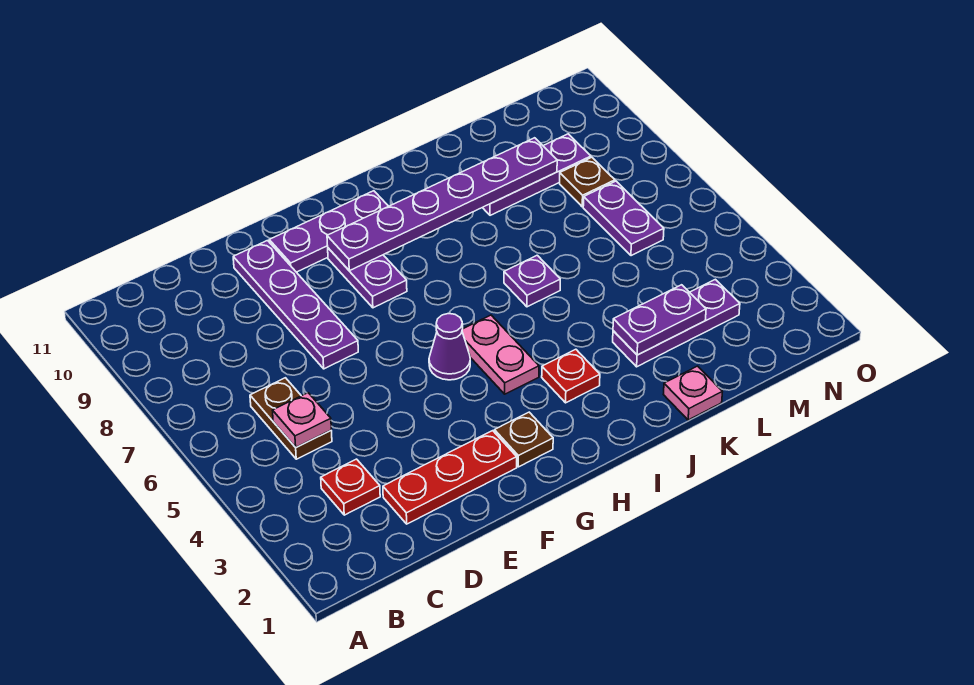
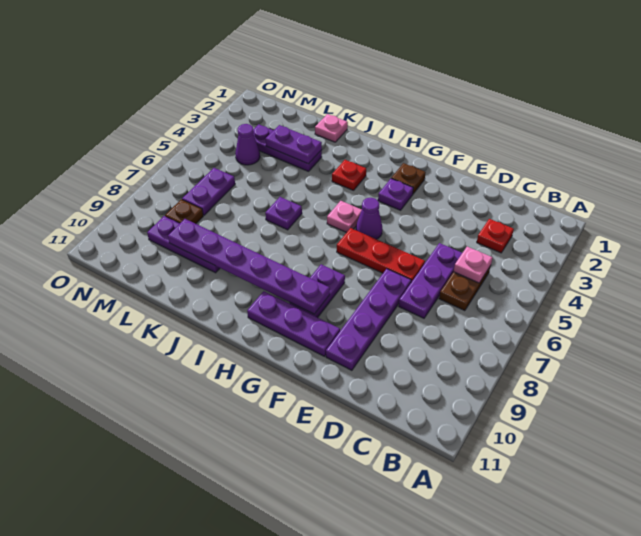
red 1x3 plate [383,431,517,524] -> red 1x3 plate moved to [337,228,425,282]
none -> purple 1x3 plate [399,243,462,318]
none -> purple 1x1 plate [378,179,413,210]
pink 1x2 plate [462,315,539,394] -> pink 1x1 plate [327,201,362,233]
none -> purple 1x1 cone [235,124,260,165]

